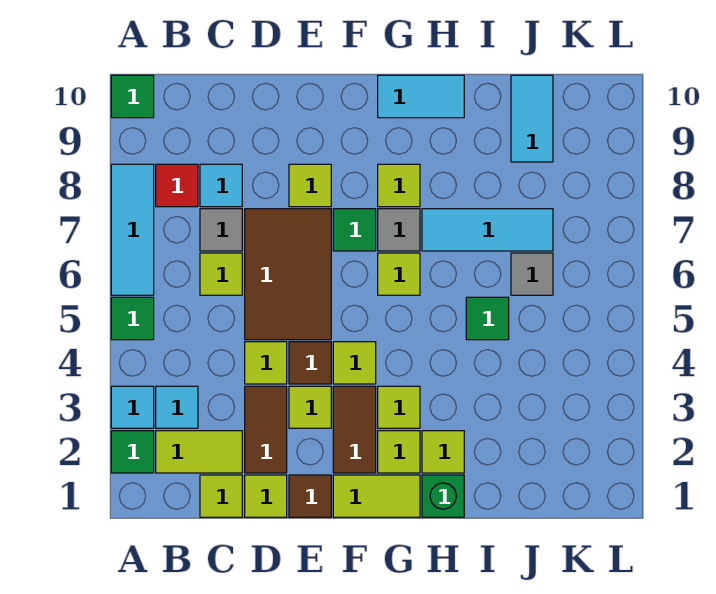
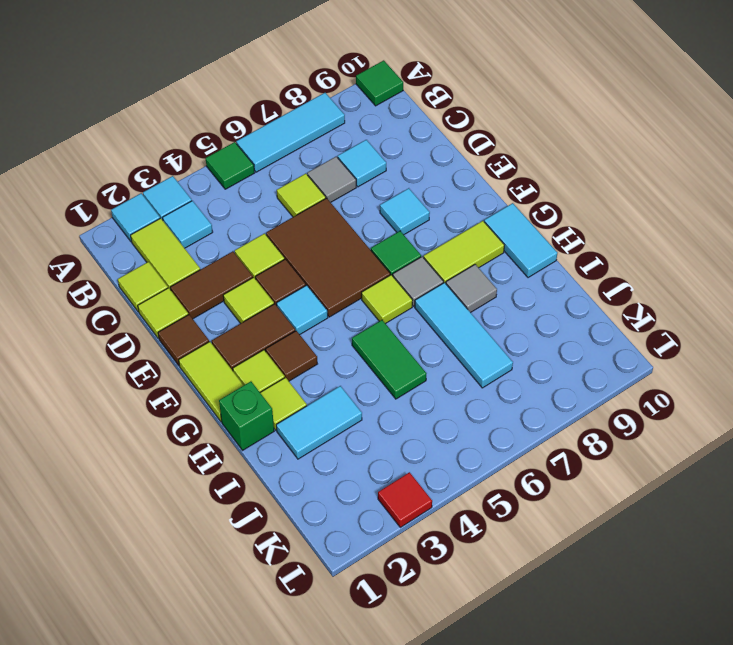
green 1x1 tile [111,431,154,473] -> cyan 1x1 tile [111,193,160,242]
red 1x1 tile [156,164,198,207] -> red 1x1 tile moved to [378,472,432,527]
brown 2x3 tile [245,209,331,340] -> brown 2x3 tile turned to [266,198,390,317]
lime 1x1 tile [289,164,331,207] -> cyan 1x1 tile [380,188,430,235]
lime 1x1 tile [333,342,376,384] -> cyan 1x1 tile [277,285,328,334]
lime 1x1 tile [378,386,420,428] -> brown 1x1 tile [266,331,317,381]
lime 1x1 tile [378,164,420,207] -> lime 1x2 tile [424,221,504,283]
green 1x1 tile [466,297,509,340] -> green 1x2 tile [352,320,427,399]
grey 1x1 tile [511,253,553,295] -> grey 1x1 tile moved to [446,264,497,312]
cyan 1x2 tile [511,75,553,162] -> cyan 1x2 tile moved to [276,386,362,459]

